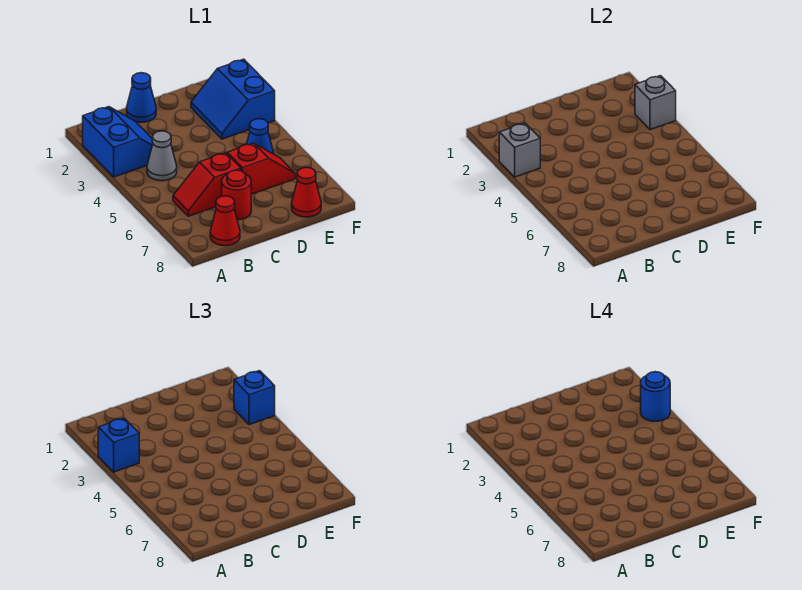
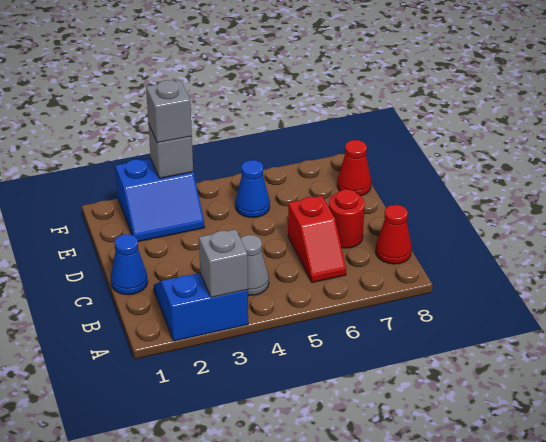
blue 1x1 brick [98,418,139,472] -> none
red 1x2 slope [227,143,295,194] -> none
blue 1x1 brick [234,371,275,425] -> grey 1x1 brick [146,80,192,143]
blue 1x1 round brick [641,372,670,421] -> none

